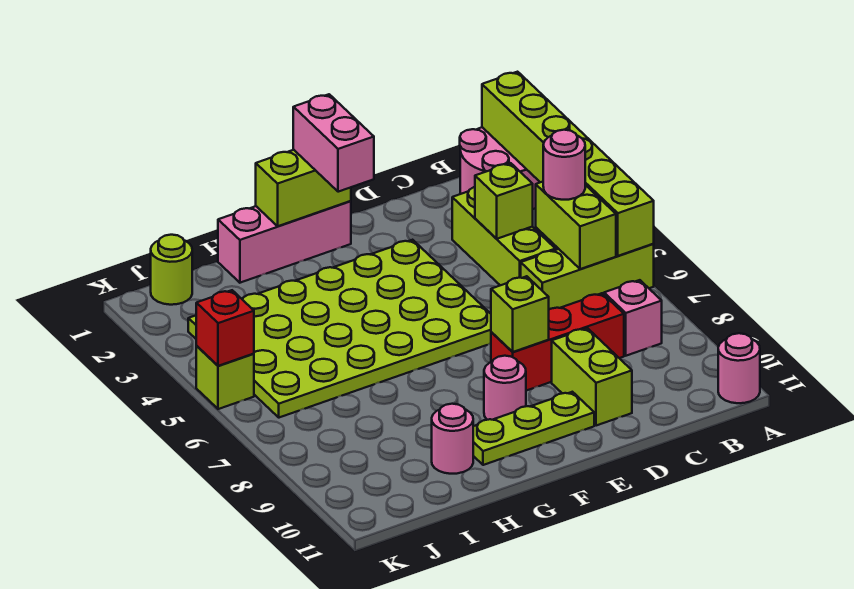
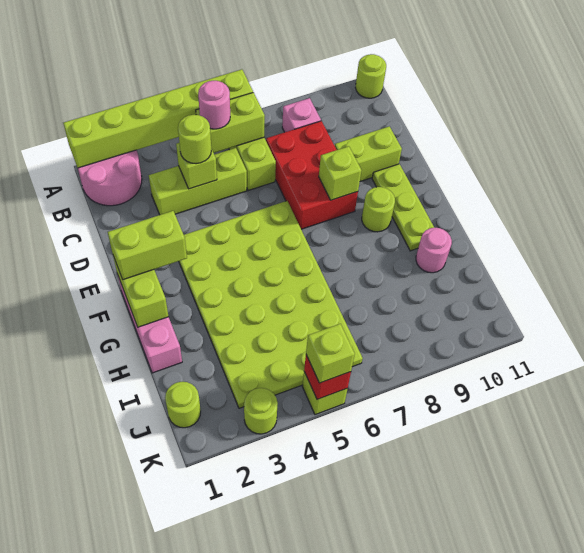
pink 1x1 round brick [718,333,760,403] -> lime 1x1 round brick [356,54,386,98]
none -> lime 1x1 round brick [178,115,211,164]
red 1x3 brick [491,293,624,391] -> red 2x3 brick [266,121,358,229]
pink 1x2 brick [293,94,374,192] -> lime 1x2 brick [108,211,187,280]
pink 1x1 round brick [484,356,526,420] -> lime 1x1 round brick [362,187,395,232]
none -> lime 1x1 round brick [244,388,278,434]
none -> lime 1x1 brick [306,324,355,383]

